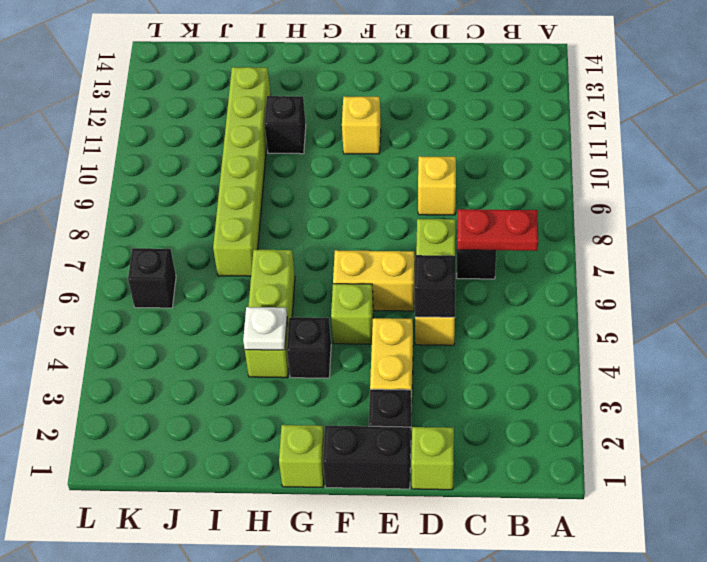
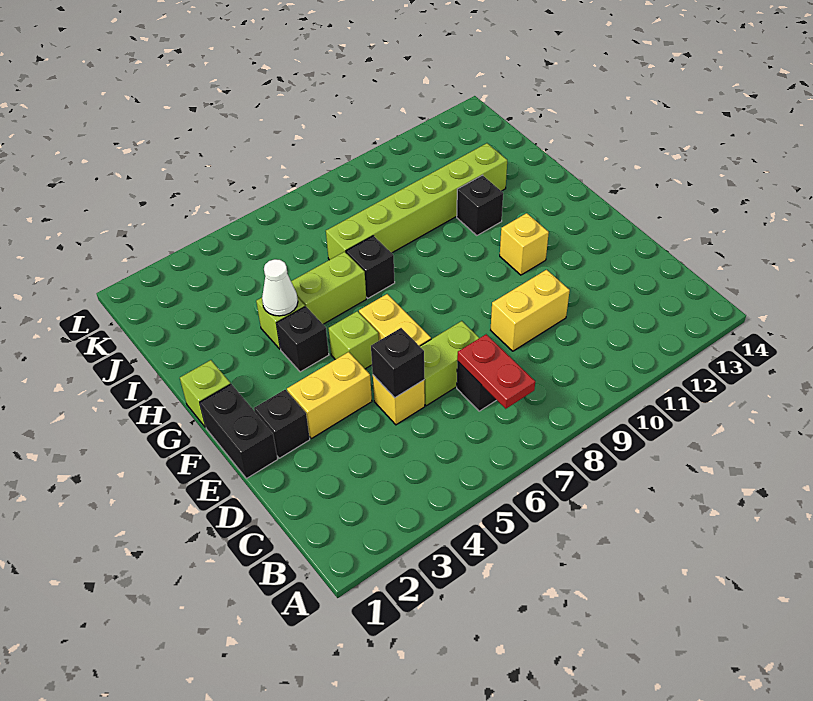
lime 1x1 brick [411,427,454,490] -> none
yellow 1x1 brick [418,156,456,215] -> yellow 1x2 brick [491,270,570,351]
white 1x1 plate [243,307,287,350] -> white 1x1 cone [262,259,298,316]
black 1x1 brick [128,248,176,308] -> black 1x1 brick moved to [346,236,395,298]

